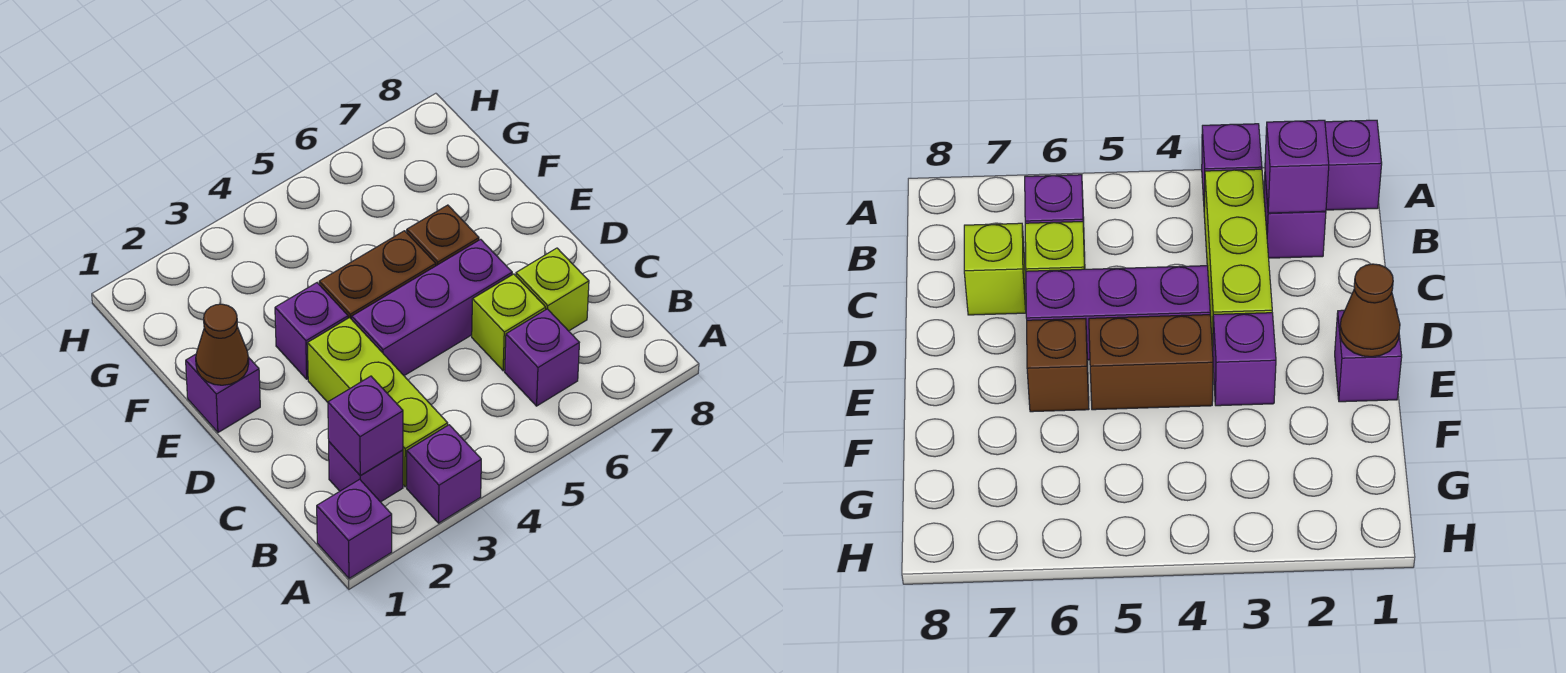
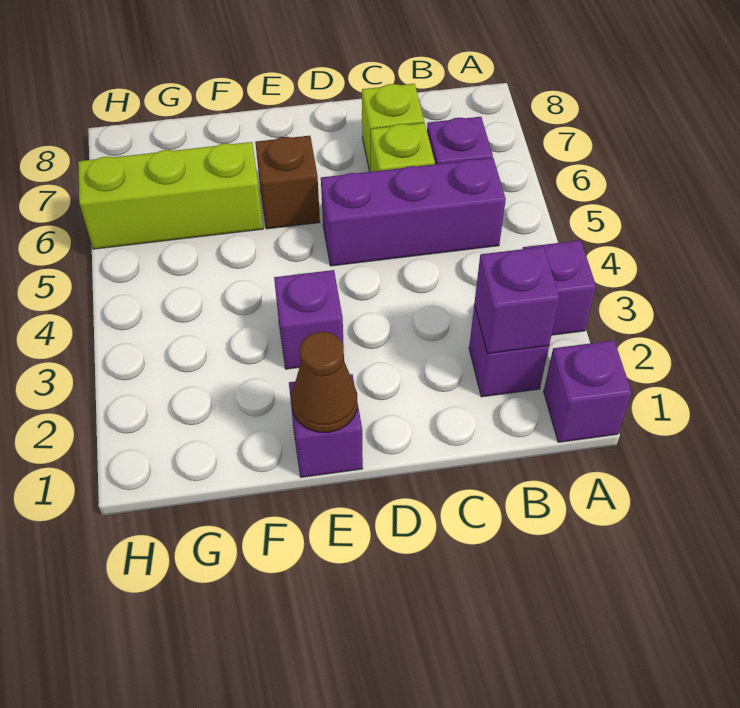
lime 1x3 brick [307,318,448,487] -> lime 1x3 brick moved to [78,142,263,249]
purple 1x3 brick [352,239,512,376] -> purple 1x3 brick turned to [321,158,506,266]
brown 1x2 brick [319,231,436,319] -> none

